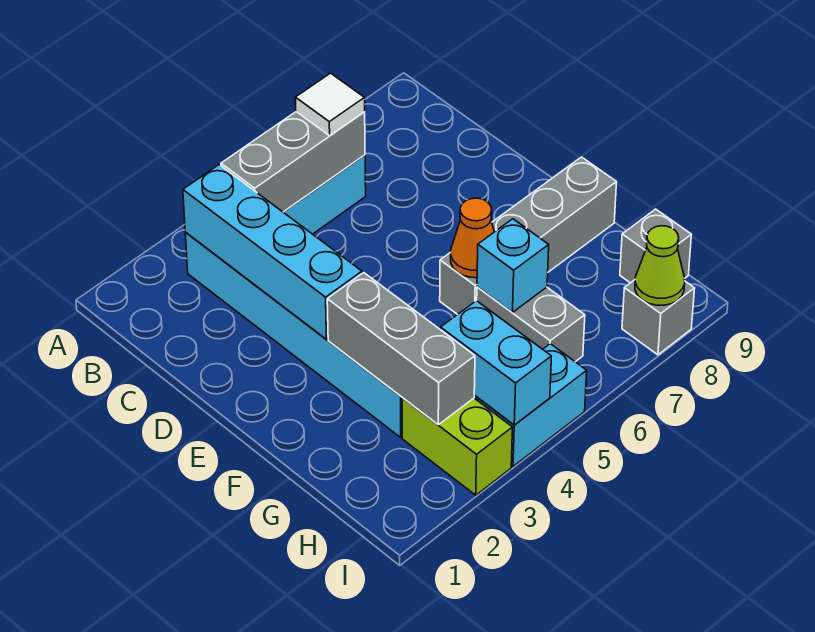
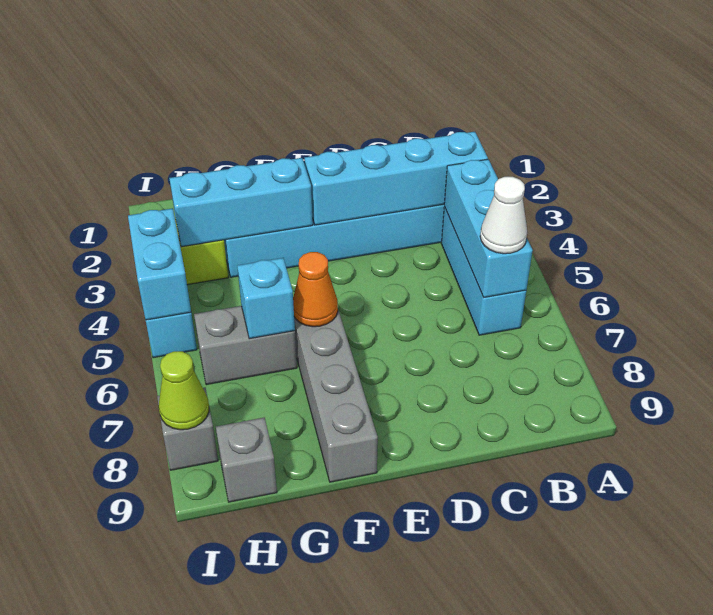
grey 1x3 brick [221,112,365,212] -> cyan 1x3 brick [444,159,533,297]
white 1x1 tile [295,73,365,136] -> white 1x1 cone [480,177,527,254]
grey 1x3 brick [327,273,475,425] -> cyan 1x3 brick [169,158,313,247]
cyan 1x2 brick [441,301,551,425] -> cyan 1x2 brick turned to [128,208,191,320]

